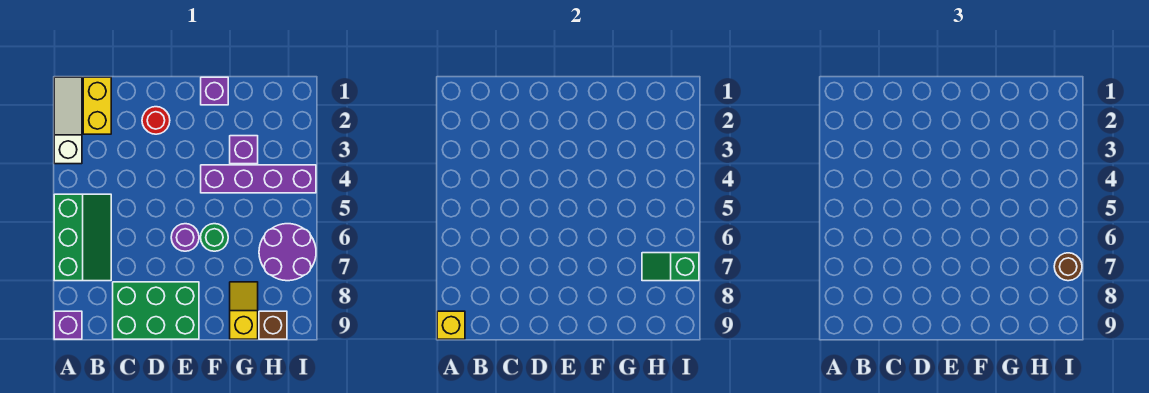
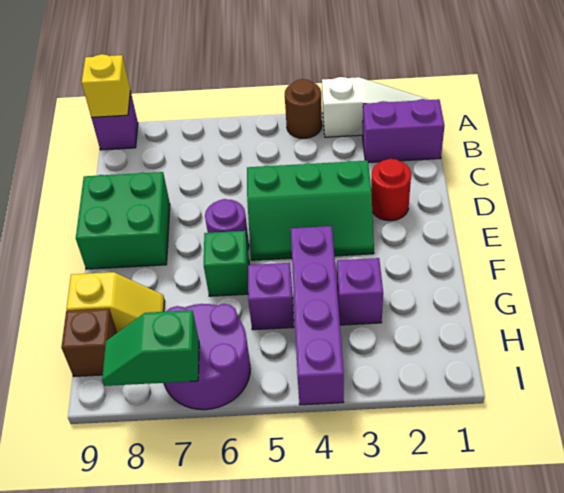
green 2x3 slope [54,194,111,281] -> green 2x3 slope moved to [247,160,374,260]
yellow 1x2 brick [83,77,111,134] -> purple 1x2 brick [362,99,444,163]
green 2x3 brick [113,282,199,339] -> green 2x2 brick [76,172,170,269]
purple 1x1 brick [201,77,228,105] -> purple 1x1 brick moved to [248,263,294,330]
green 1x1 round brick [201,224,228,251] -> green 1x1 brick [204,231,249,296]
green 1x2 slope [642,253,699,281] -> green 1x2 slope turned to [102,310,199,386]
brown 1x1 round brick [1054,253,1082,281] -> brown 1x1 round brick moved to [285,79,322,138]

